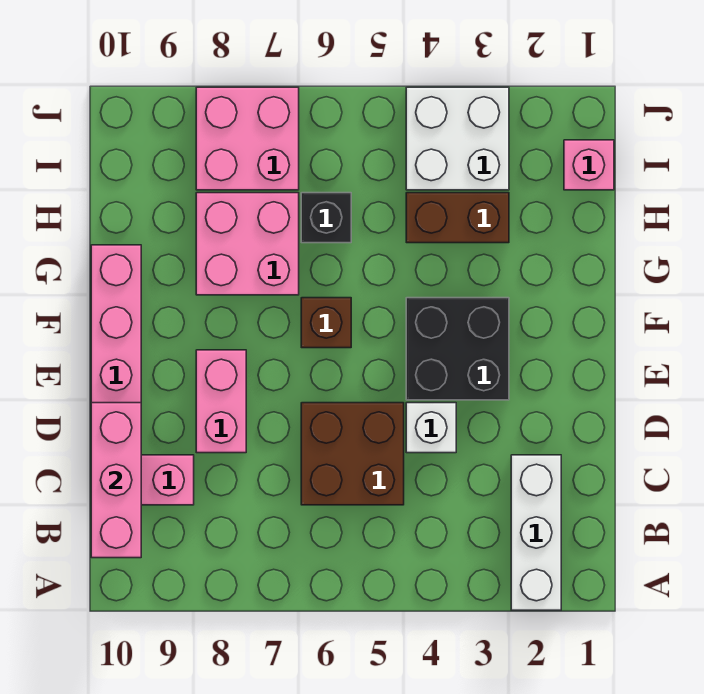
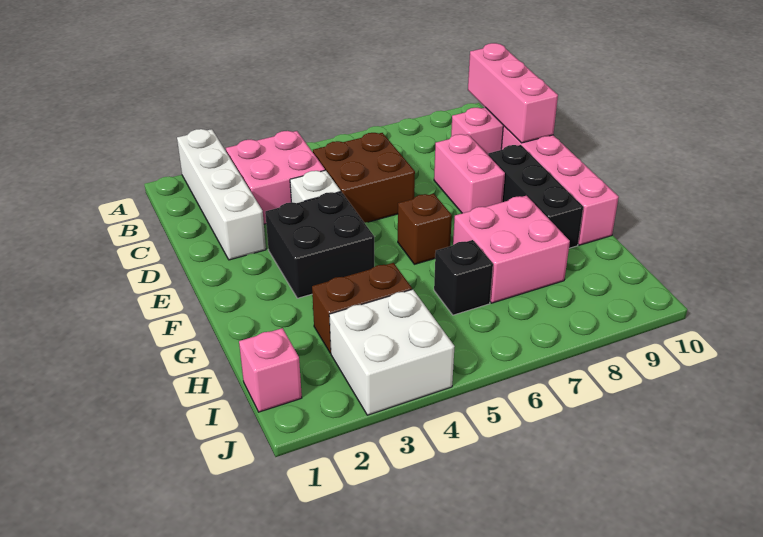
white 1x3 brick [511,455,561,610] -> white 1x4 brick [177,129,266,260]
none -> black 1x3 brick [488,145,583,248]
pink 2x2 brick [196,87,299,190] -> pink 2x2 brick moved to [226,131,325,224]

